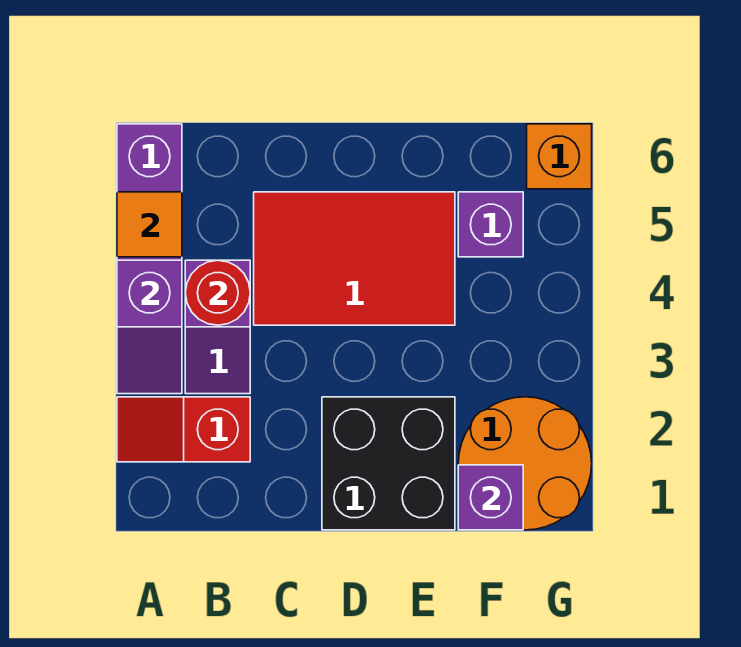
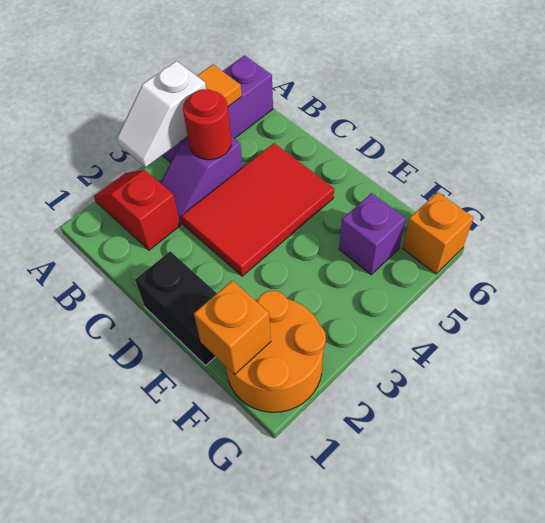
purple 1x2 slope [117,260,182,394] -> white 1x2 slope [117,61,206,167]
red 2x3 tile [254,192,455,325] -> red 2x3 tile turned to [182,143,334,276]
black 2x2 brick [322,397,455,530] -> black 1x2 brick [135,251,217,366]
purple 1x1 brick [458,465,523,530] -> orange 1x1 brick [194,281,271,374]

